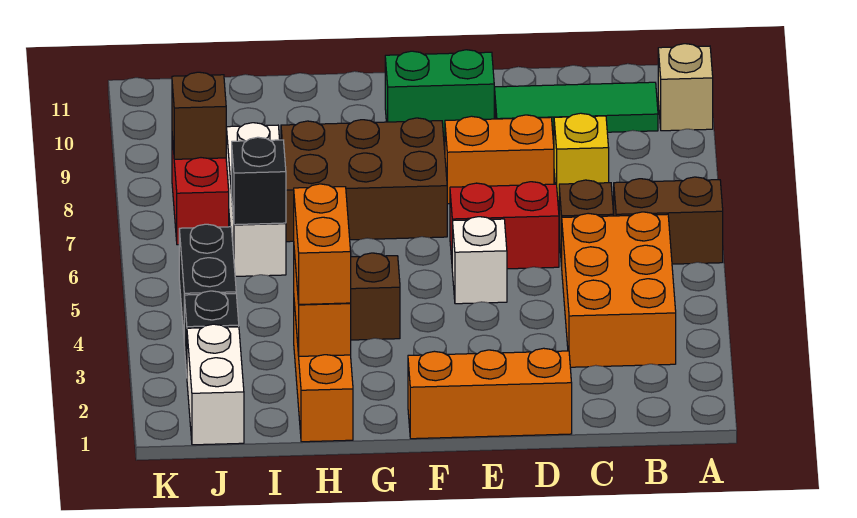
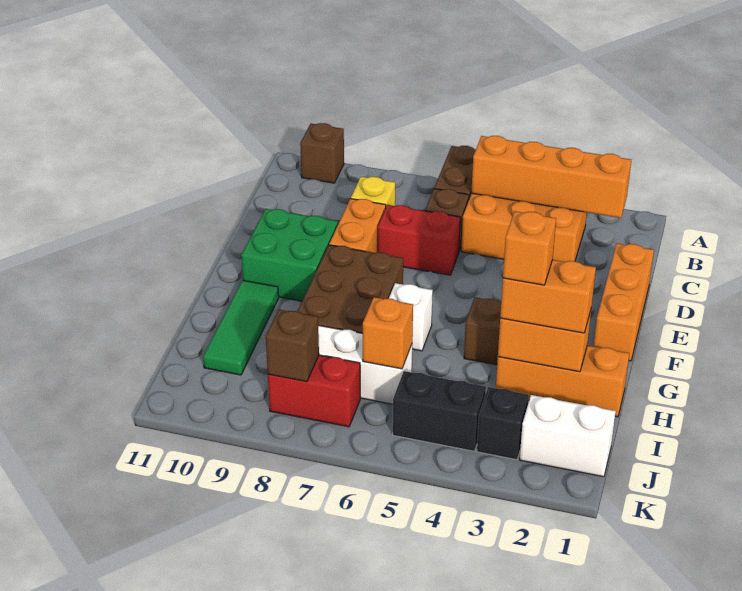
tan 1x1 brick [658,44,713,131] -> brown 1x1 brick [300,123,344,183]
none -> orange 1x4 brick [471,136,631,218]
green 1x3 tile [494,82,658,134] -> green 1x3 tile moved to [203,280,279,375]
red 1x2 brick [450,182,559,269] -> red 1x2 brick turned to [378,205,460,275]
white 1x1 brick [452,217,507,304] -> white 1x1 brick moved to [389,283,433,351]
green 1x2 brick [385,50,494,137] -> green 2x2 brick [241,209,338,301]
none -> orange 1x1 brick [503,211,556,285]
black 1x1 brick [232,137,286,225] -> orange 1x1 brick [363,297,413,369]

